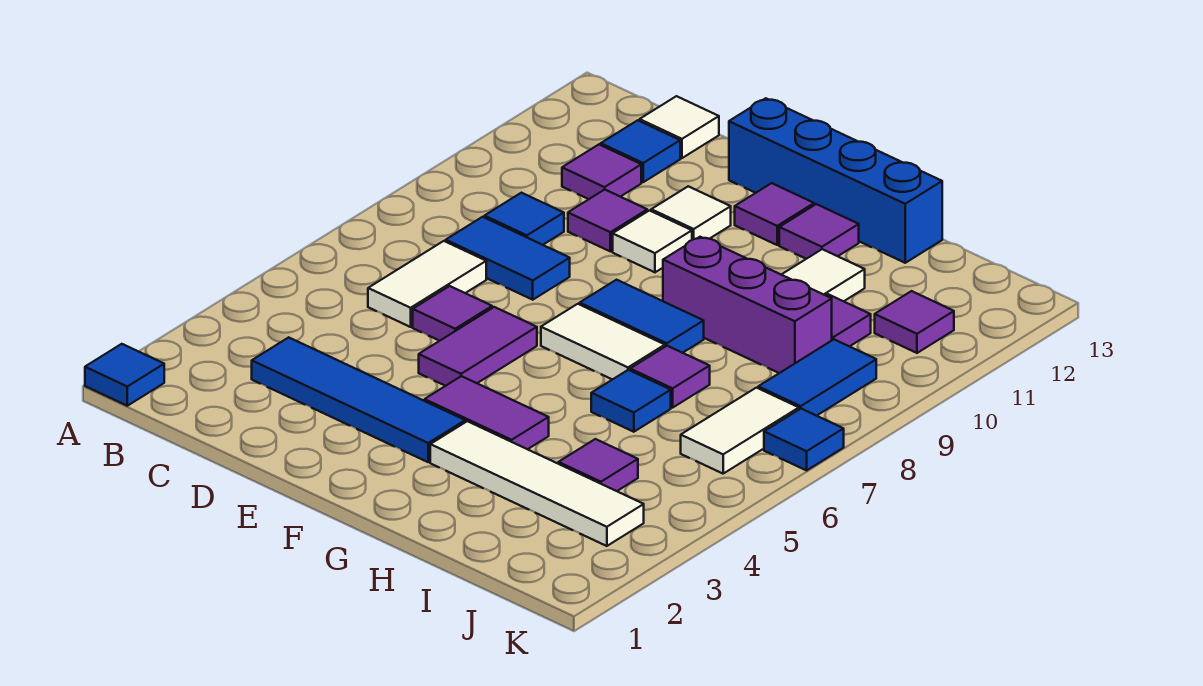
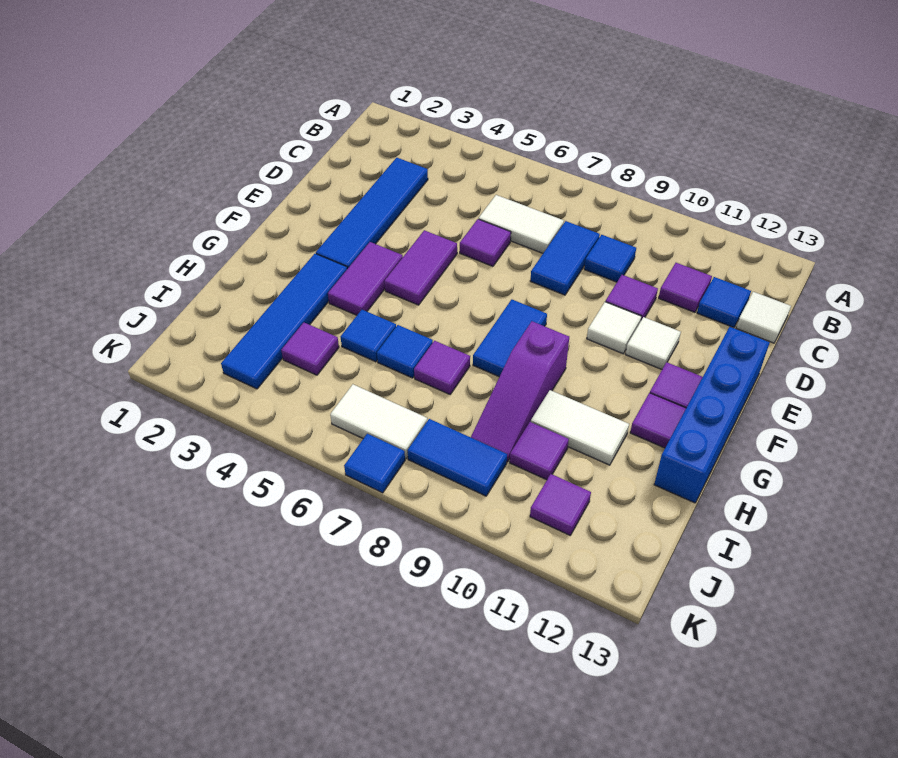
blue 1x1 tile [85,344,164,406] -> blue 1x1 tile moved to [341,310,396,362]
purple 1x2 tile [419,307,537,386] -> purple 1x2 tile turned to [384,230,457,305]
white 1x2 tile [541,304,665,380] -> none
white 1x4 tile [430,421,644,546] -> blue 1x4 tile [221,254,347,389]
purple 1x3 brick [663,237,832,373] -> purple 1x3 slope [471,321,569,462]

